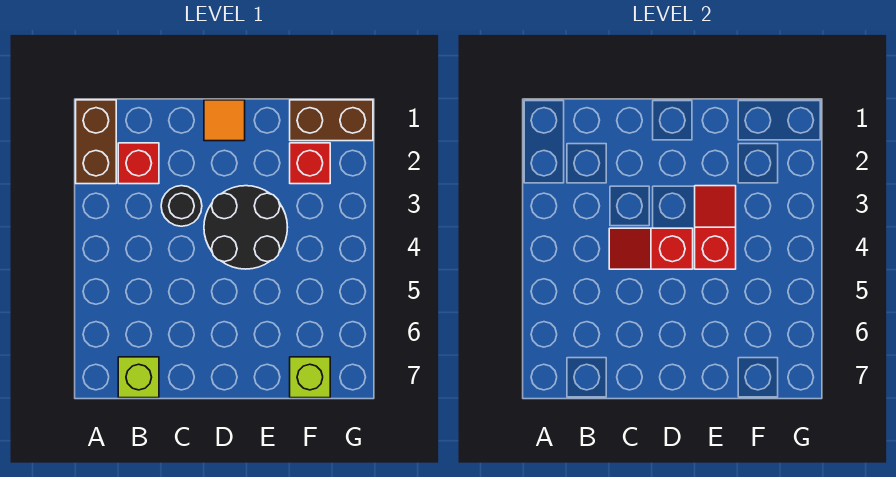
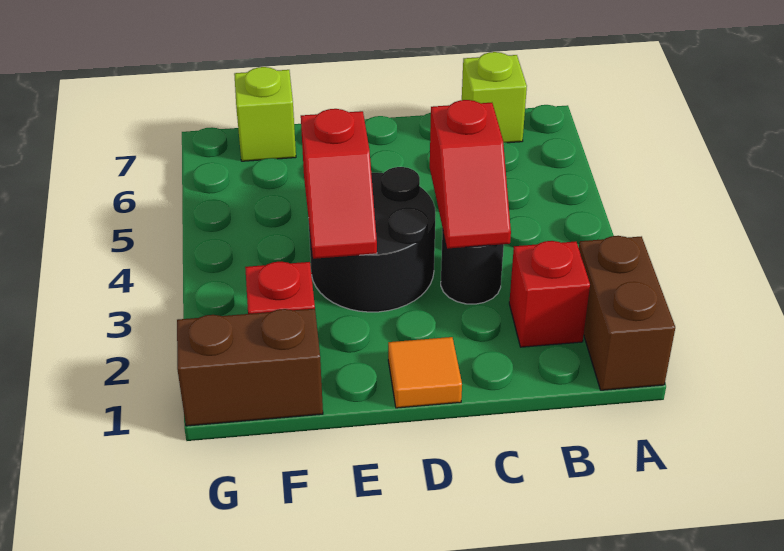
red 1x2 slope [609,228,693,269] -> red 1x2 slope turned to [430,100,511,249]

